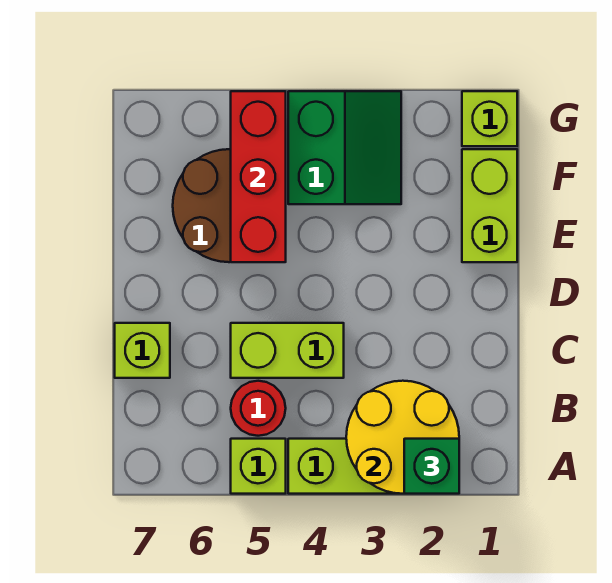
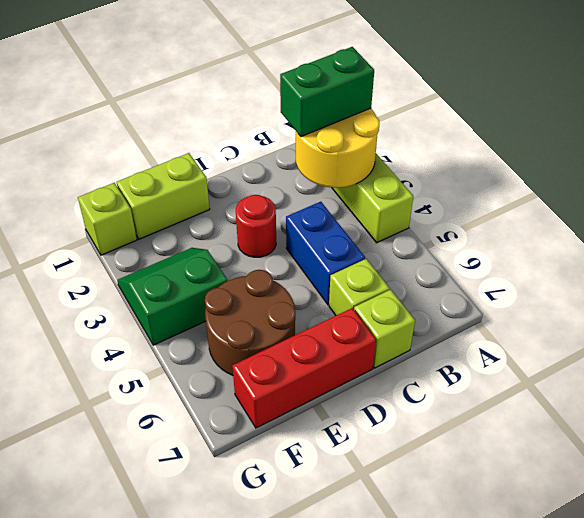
green 1x1 brick [404,439,459,494] -> green 1x2 brick [280,47,374,137]
lime 1x1 brick [231,439,286,494] -> lime 1x1 brick moved to [329,259,390,315]
red 1x1 round brick [231,381,286,436] -> red 1x1 round brick moved to [236,195,276,257]
lime 1x2 brick [231,323,344,378] -> blue 1x2 brick [286,202,365,305]
red 1x3 brick [231,91,286,262] -> red 1x3 brick moved to [232,308,376,428]

